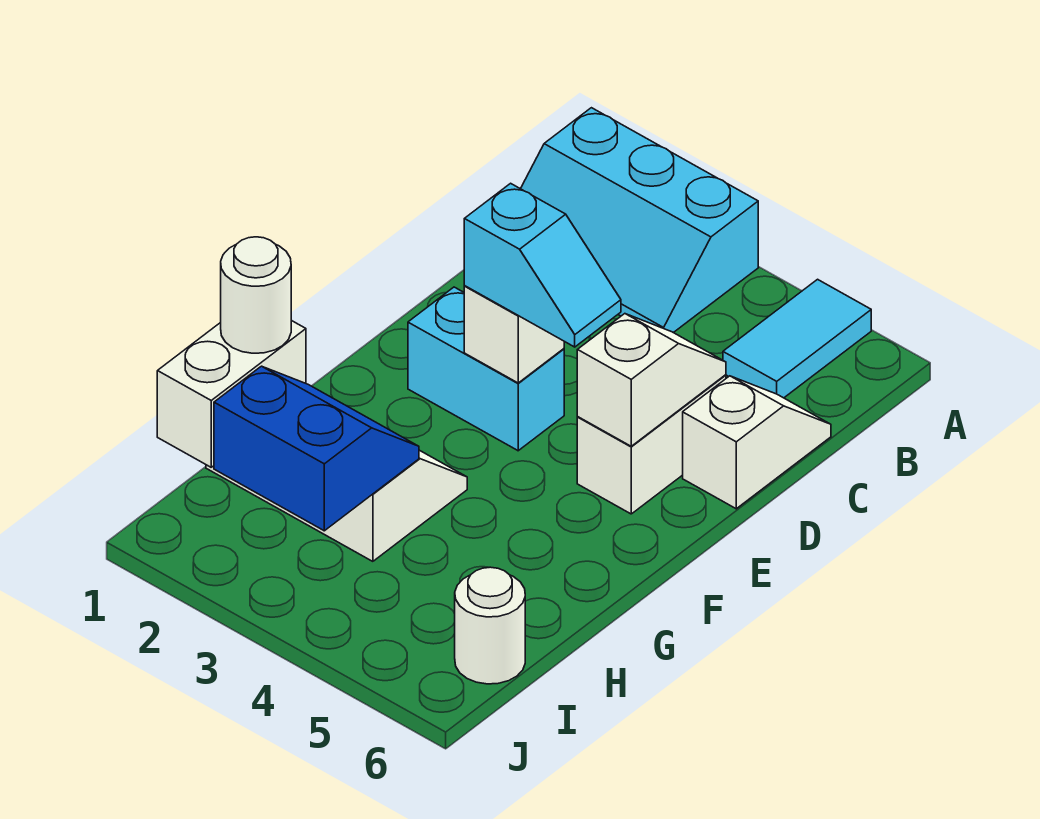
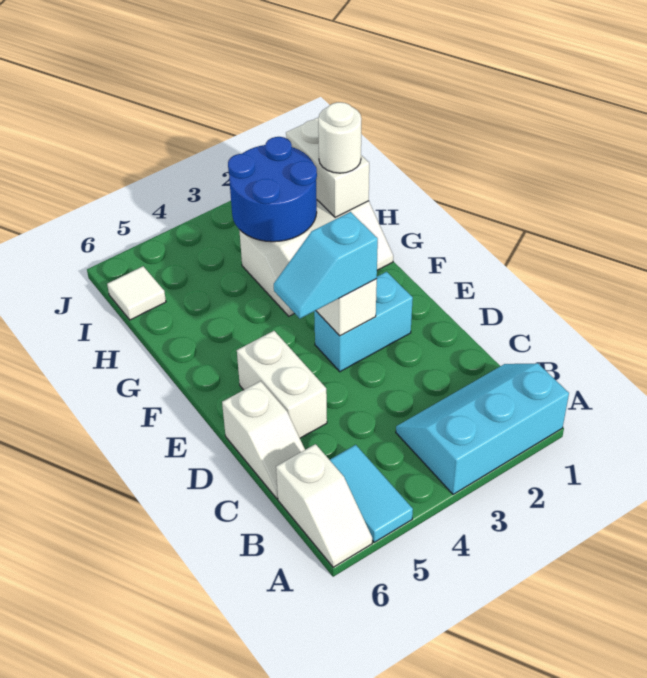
white 1x2 slope [577,314,726,446] -> white 1x2 slope moved to [276,444,372,567]
blue 2x2 slope [214,366,419,531] -> blue 2x2 round brick [228,137,317,242]
white 1x1 round brick [455,567,525,684] -> white 1x1 tile [107,266,166,320]

